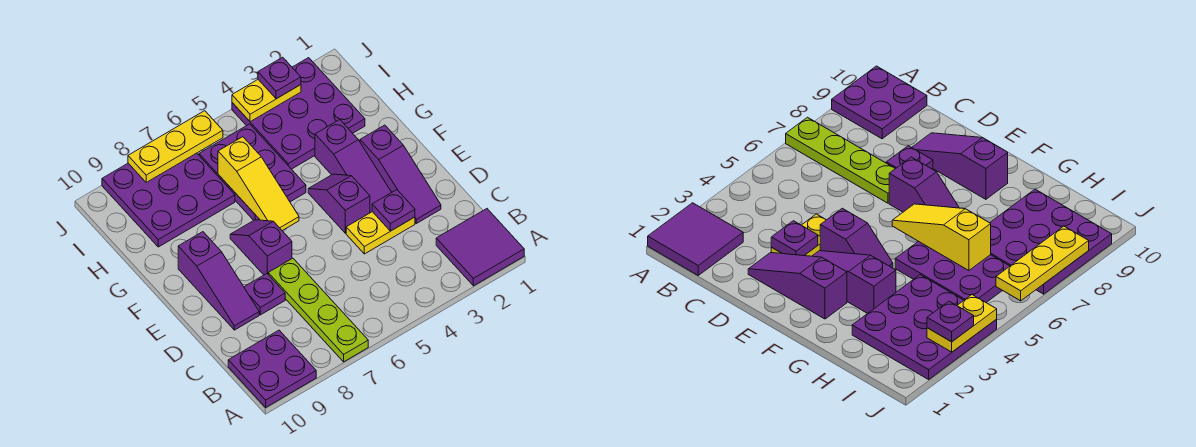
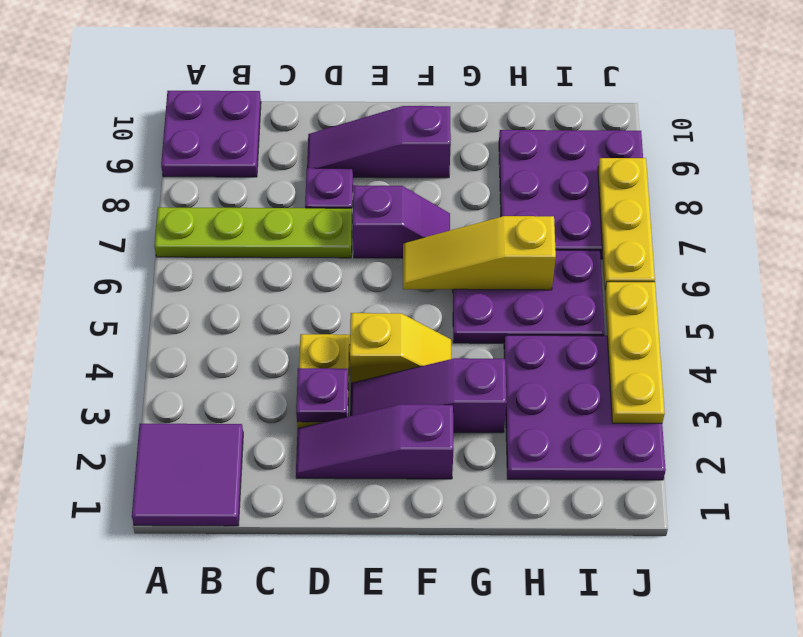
purple 1x2 slope [308,174,370,233] -> yellow 1x2 slope [350,313,451,383]
yellow 1x2 plate [232,80,301,122] -> yellow 1x3 plate [605,282,665,423]
purple 1x1 plate [258,57,301,99] -> none

